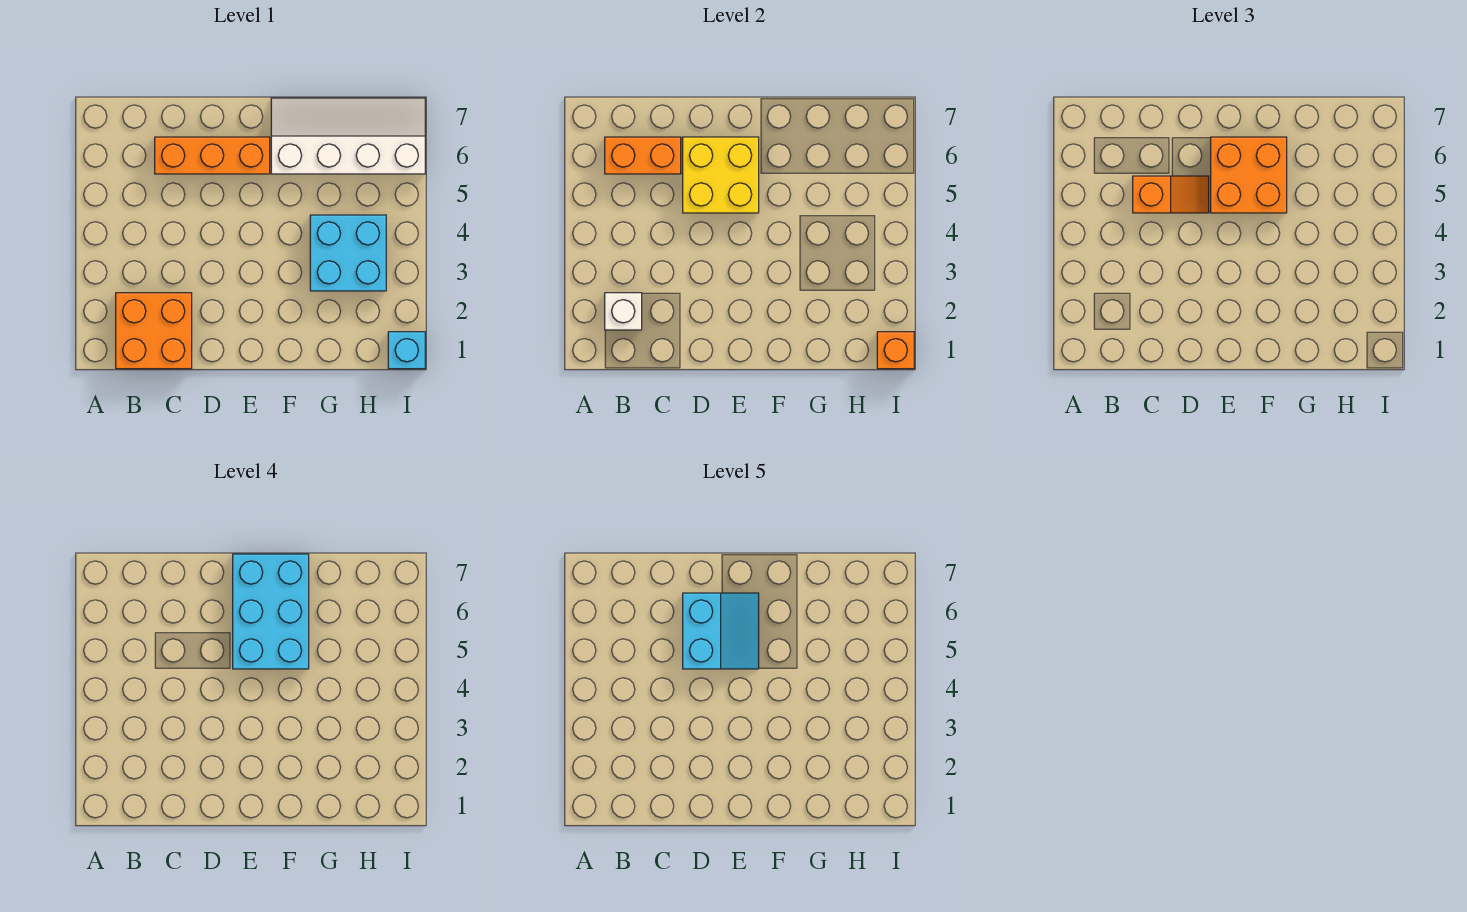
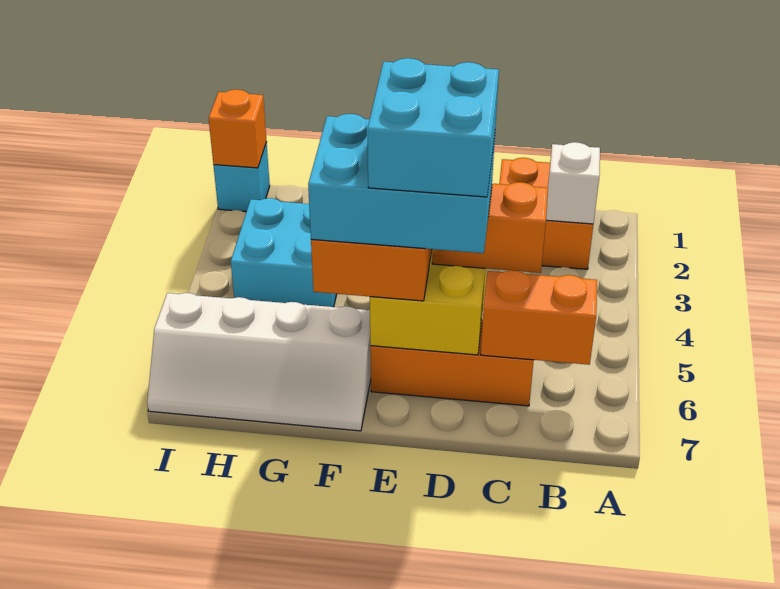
cyan 2x2 slope [683,593,759,669] -> cyan 2x2 brick [368,58,499,197]
cyan 2x3 brick [233,554,309,669] -> cyan 2x3 brick turned to [308,114,495,253]

